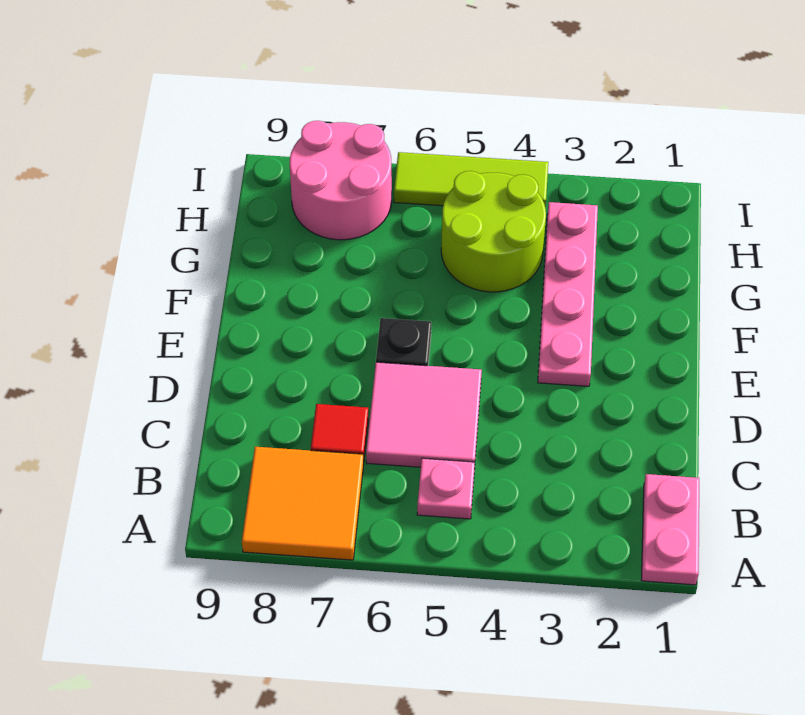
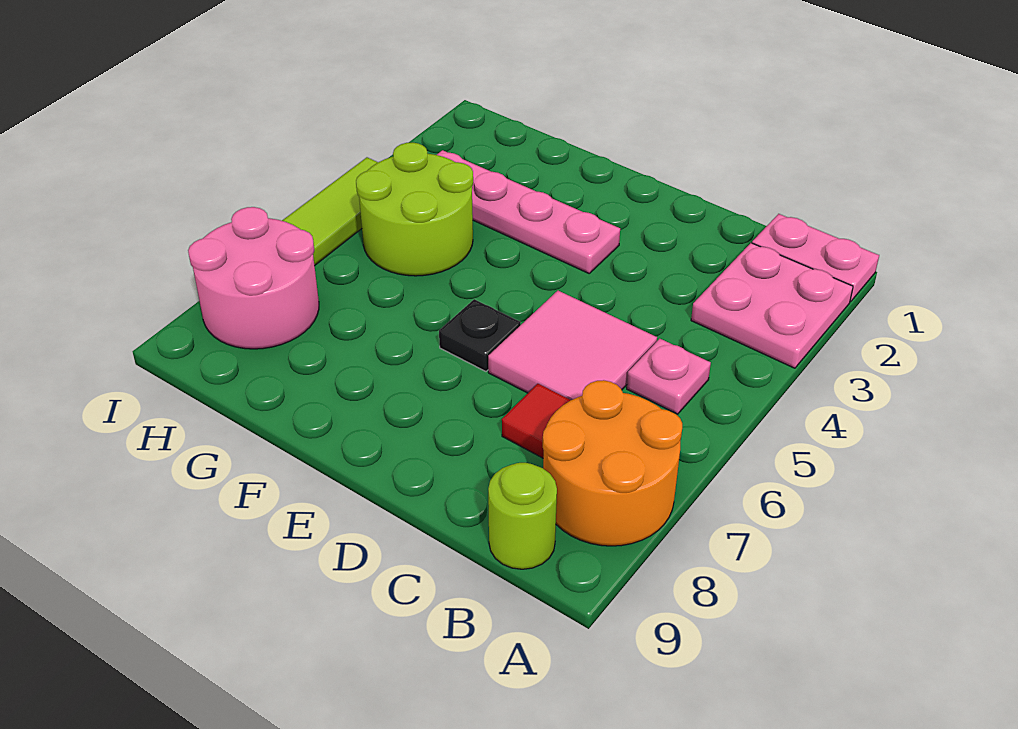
none -> pink 2x2 plate [691,243,853,368]
orange 2x2 tile [242,447,364,560] -> orange 2x2 round brick [543,380,682,546]
none -> lime 1x1 round brick [488,463,557,569]

